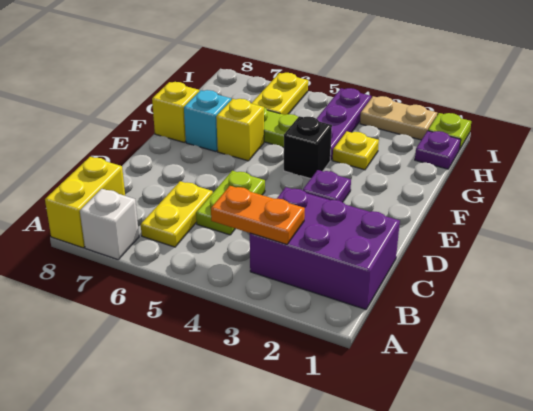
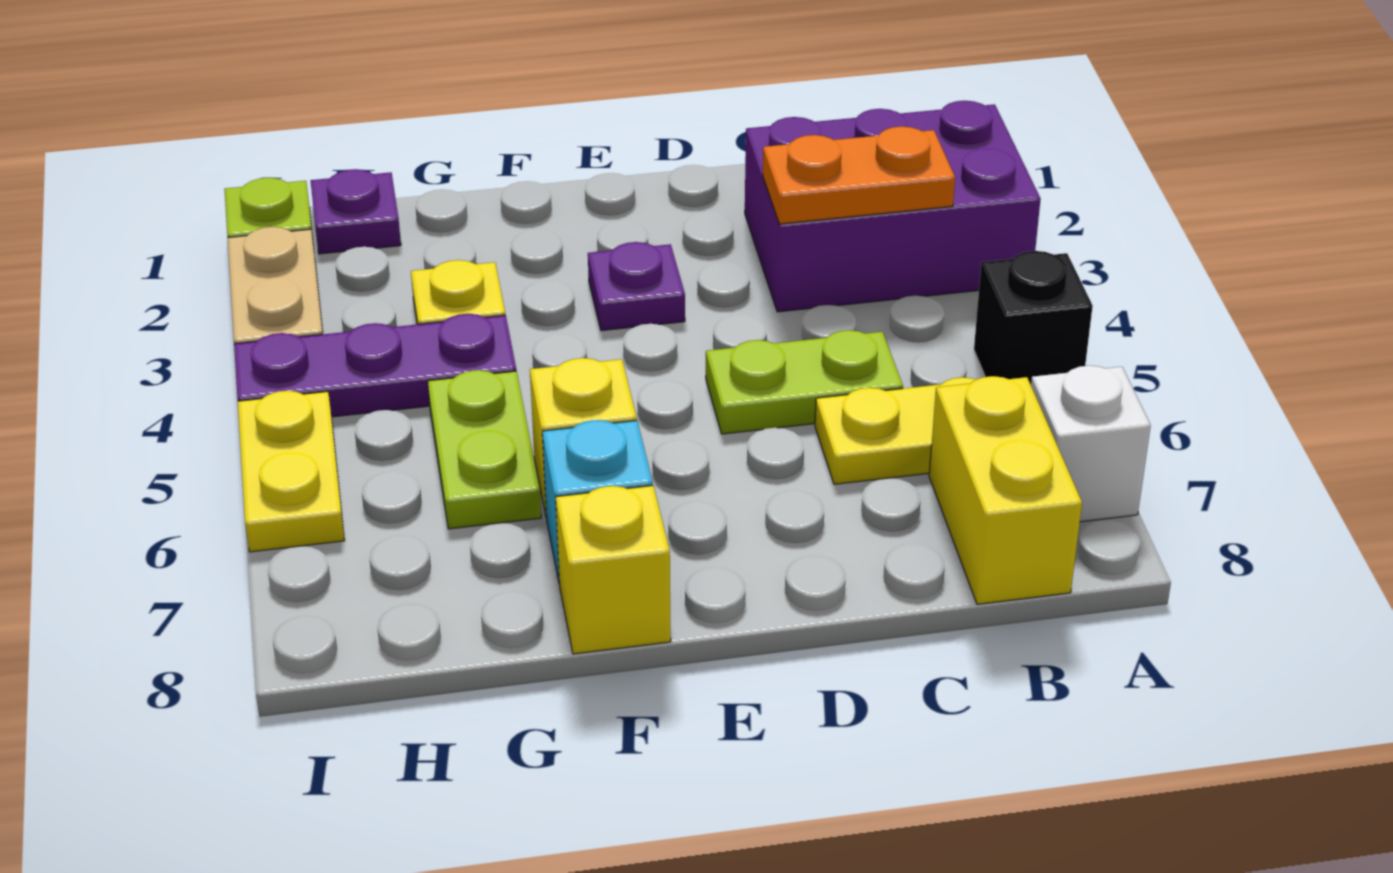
yellow 1x2 brick [45,157,125,248] -> yellow 1x2 brick turned to [929,376,1082,604]
purple 2x3 brick [250,187,400,309] -> purple 2x3 brick turned to [745,101,1041,312]
orange 1x2 plate [211,186,305,244] -> orange 1x2 plate turned to [763,126,955,224]
black 1x1 brick [284,116,332,179] -> black 1x1 brick moved to [974,251,1093,384]
yellow 1x2 plate [251,73,308,115] -> yellow 1x2 plate turned to [238,391,344,552]

